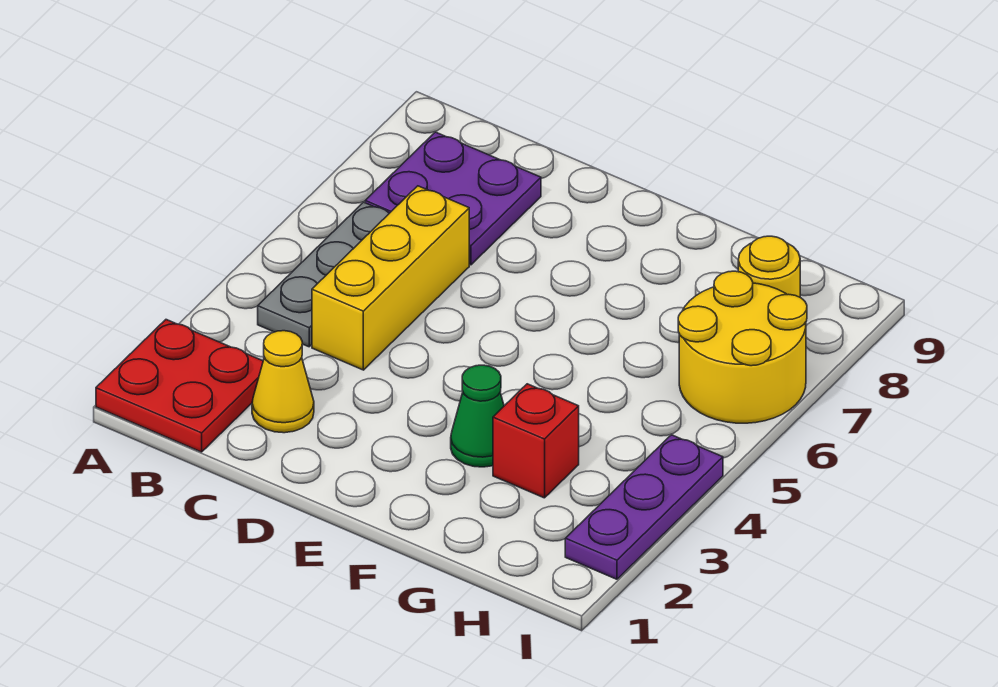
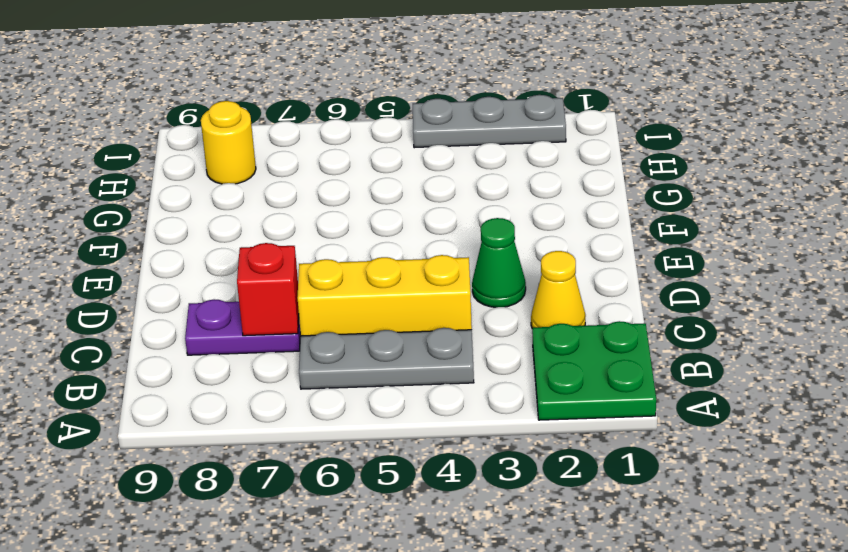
red 2x2 plate [96,320,263,452] -> green 2x2 plate [532,321,656,420]
purple 2x2 plate [365,132,541,265] -> purple 1x2 plate [185,299,300,355]
green 1x1 cone [451,365,504,467] -> green 1x1 cone moved to [472,218,526,307]
red 1x1 brick [493,384,579,498] -> red 1x1 brick moved to [237,243,299,336]
yellow 2x2 round brick [678,271,807,423] -> none
purple 1x3 plate [565,435,723,579] -> grey 1x3 plate [413,95,566,148]

